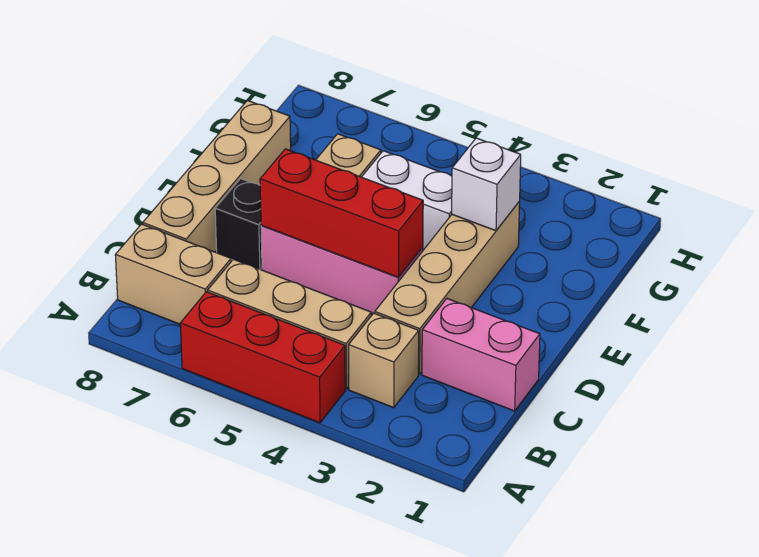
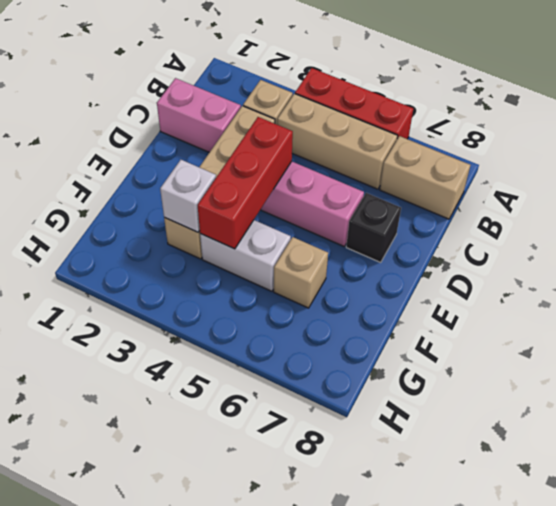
tan 1x4 brick [143,100,291,252] -> none
red 1x3 brick [260,149,423,277] -> red 1x3 brick turned to [198,117,293,249]

